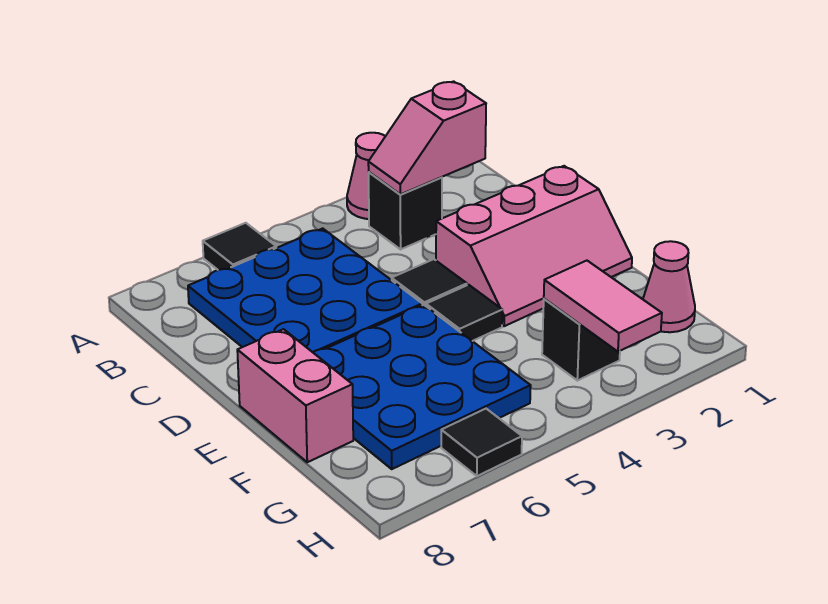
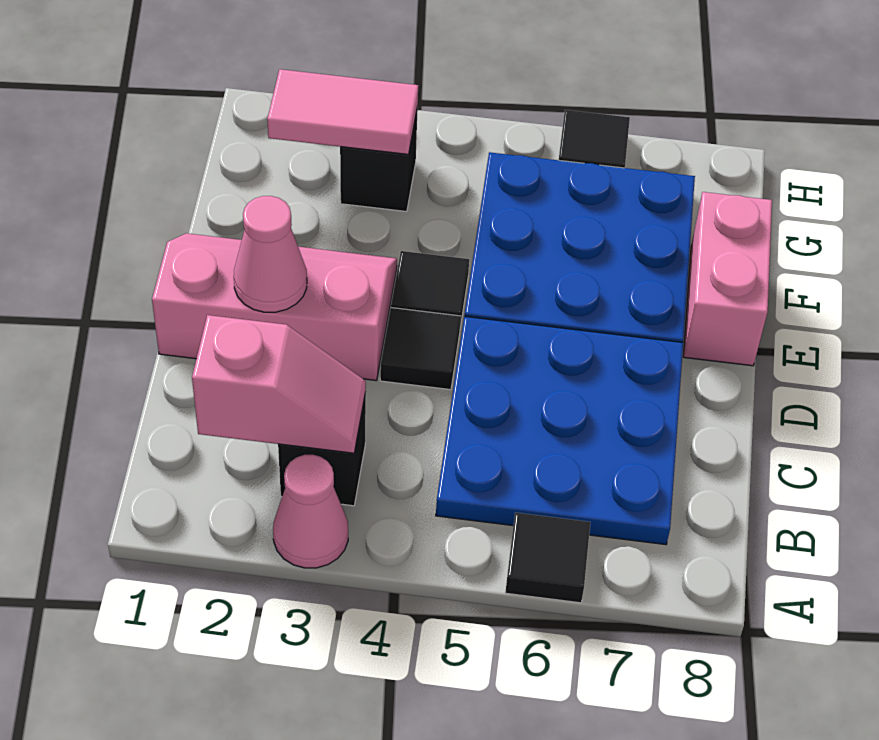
pink 1x1 cone [643,241,695,332] -> pink 1x1 cone moved to [234,196,307,312]
pink 1x2 tile [544,261,662,352] -> pink 1x2 tile turned to [267,69,418,155]

